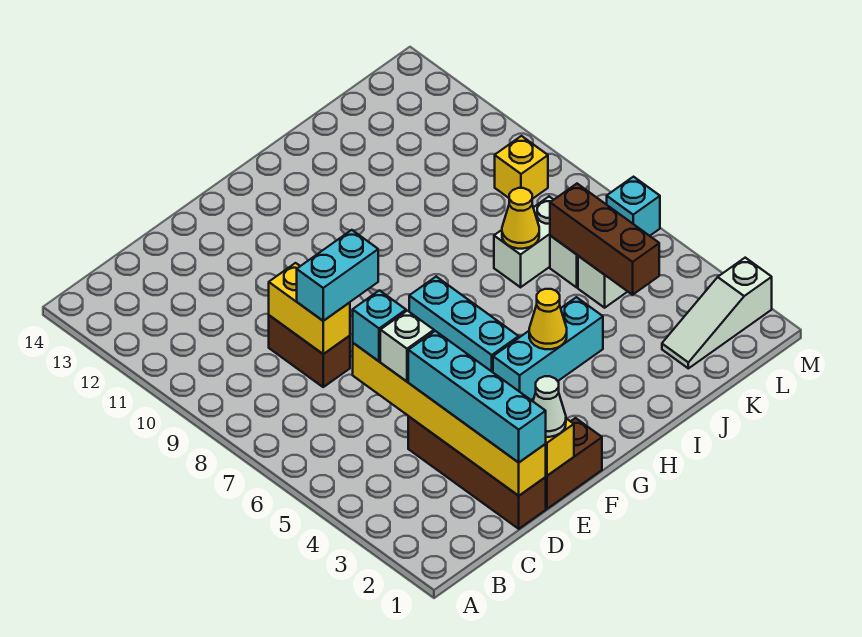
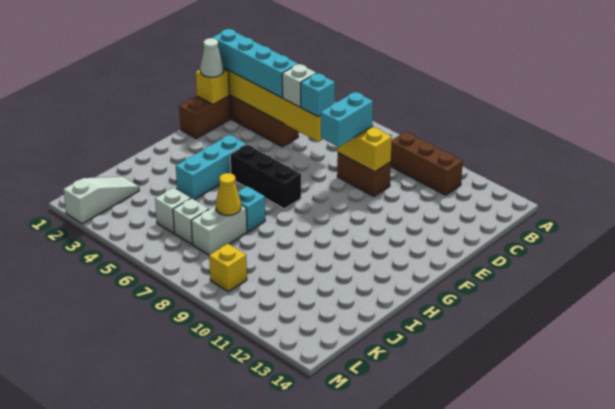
cyan 1x3 brick [409,277,519,372] -> black 1x3 brick [230,144,301,209]
yellow 1x1 cone [529,289,567,349] -> none
brown 1x3 brick [550,184,659,295] -> brown 1x3 brick moved to [391,132,463,195]
cyan 1x1 brick [607,177,660,236] -> cyan 1x1 brick moved to [238,186,265,232]

